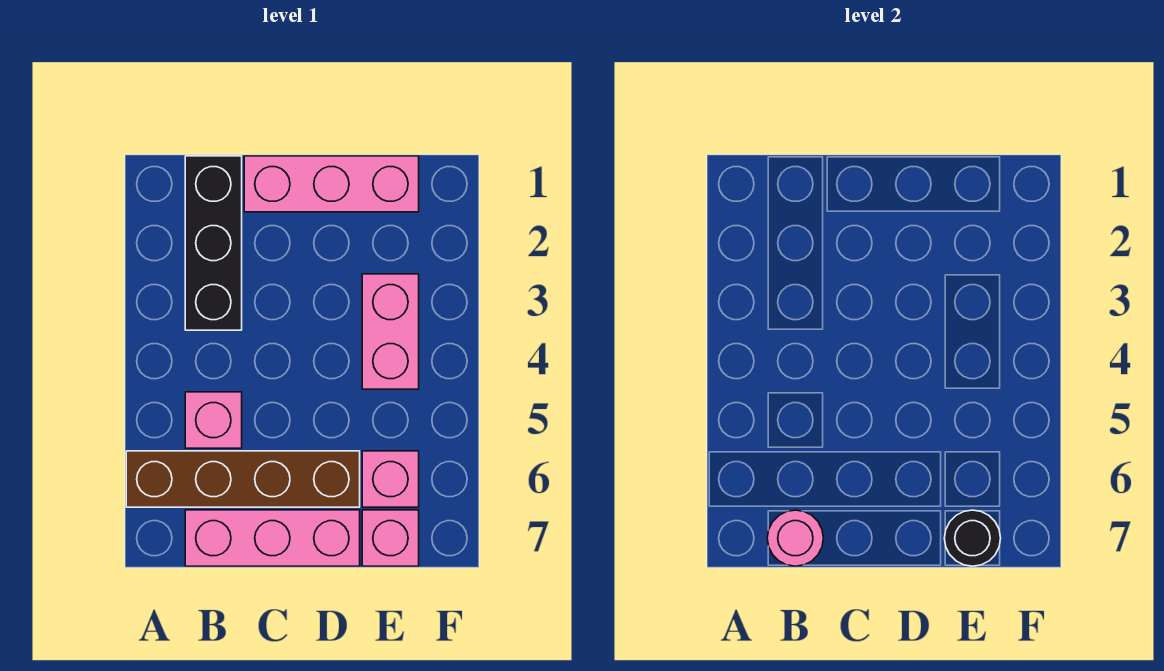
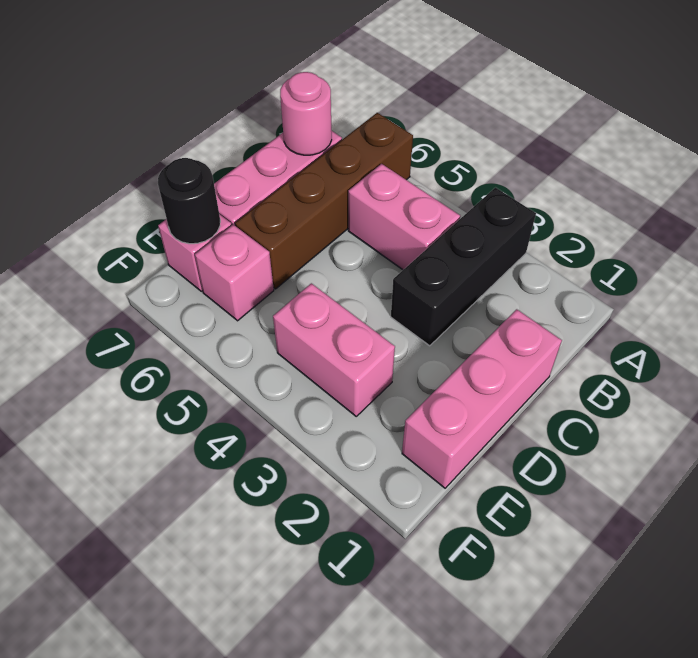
black 1x3 brick [185,156,242,330] -> black 1x3 brick turned to [391,188,536,346]
pink 1x1 brick [185,392,242,448] -> pink 1x2 brick [348,164,460,270]

